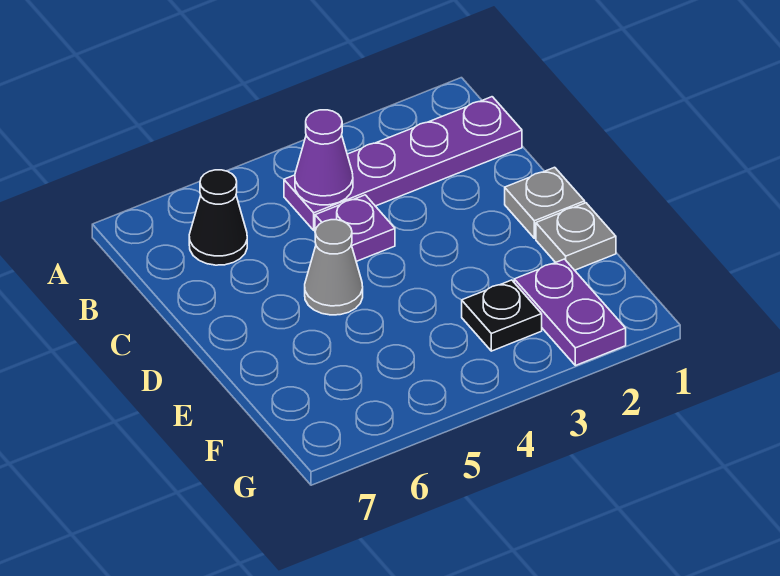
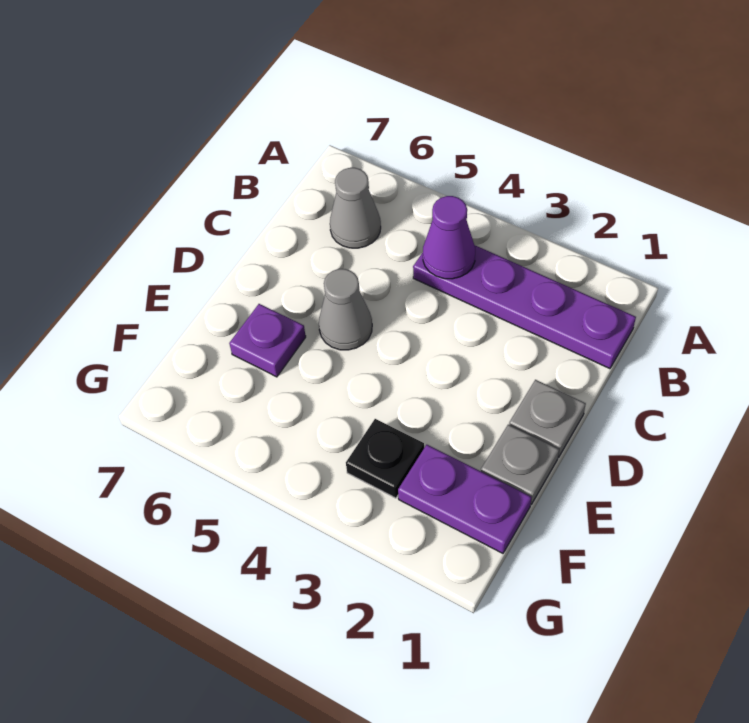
black 1x1 cone [189,170,247,265] -> grey 1x1 cone [330,168,381,248]
purple 1x1 plate [315,195,395,261] -> purple 1x1 plate moved to [229,304,306,377]
purple 1x2 plate [514,259,626,366] -> purple 1x2 plate turned to [398,445,531,553]

